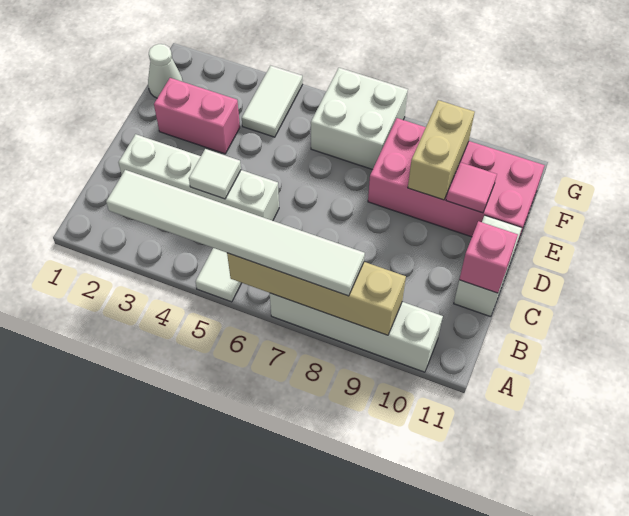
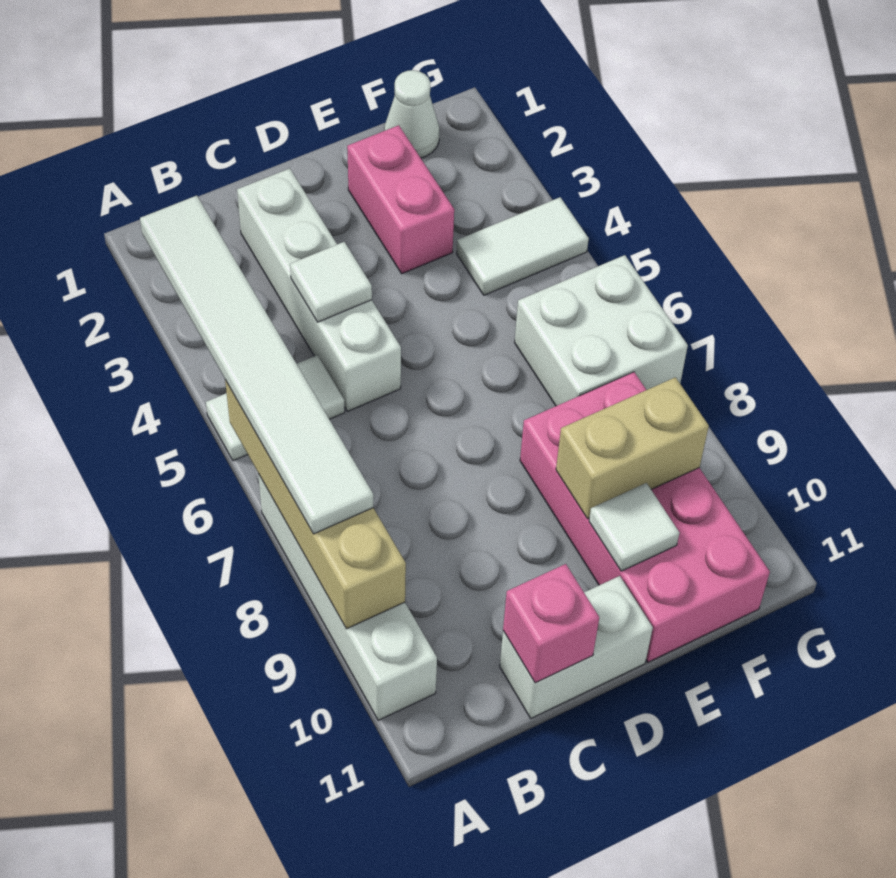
pink 1x1 tile [446,162,497,213] -> white 1x1 tile [589,483,679,571]

